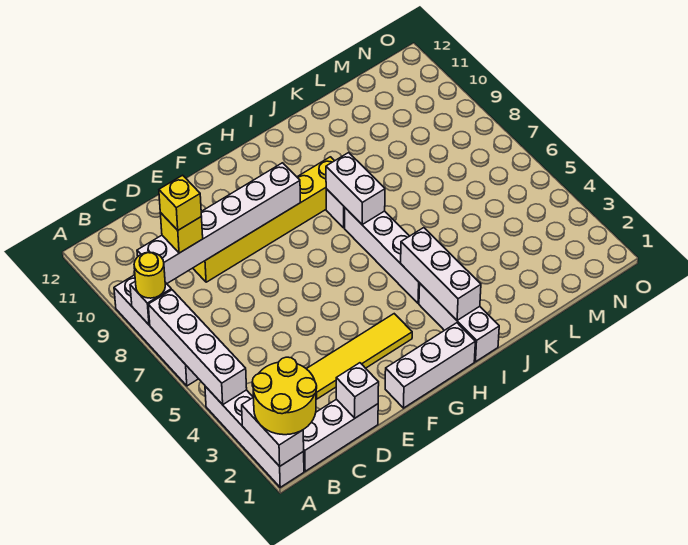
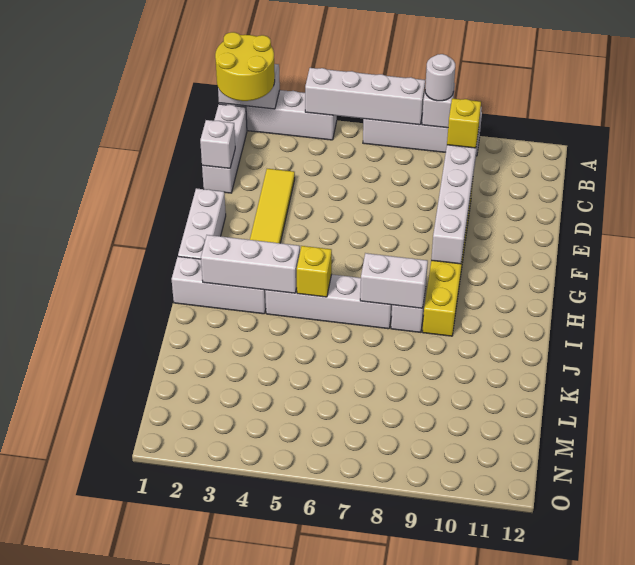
yellow 1x1 round brick [134,252,165,298] -> white 1x1 round brick [425,54,455,101]
yellow 1x1 brick [159,175,201,230] -> yellow 1x1 brick moved to [297,246,332,297]

